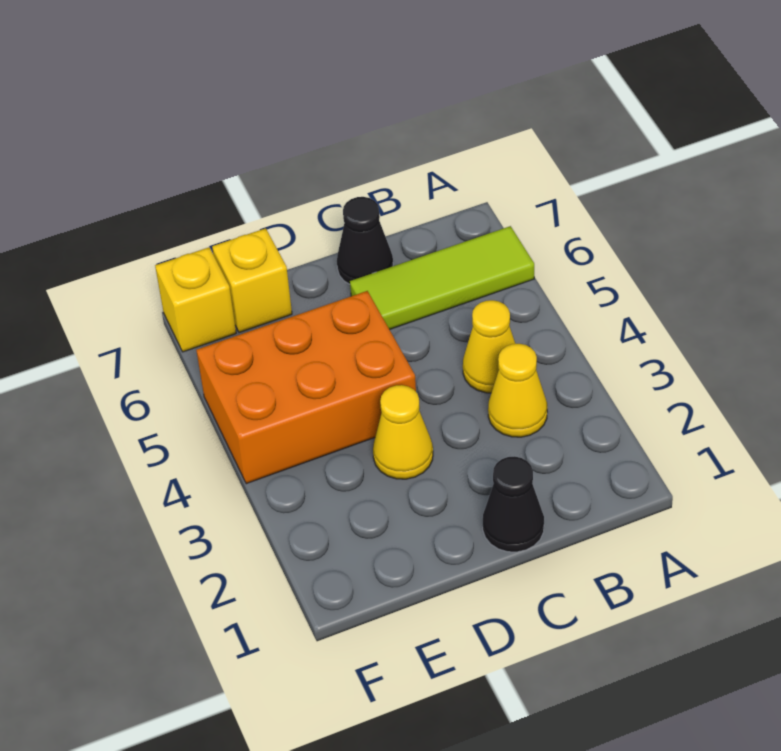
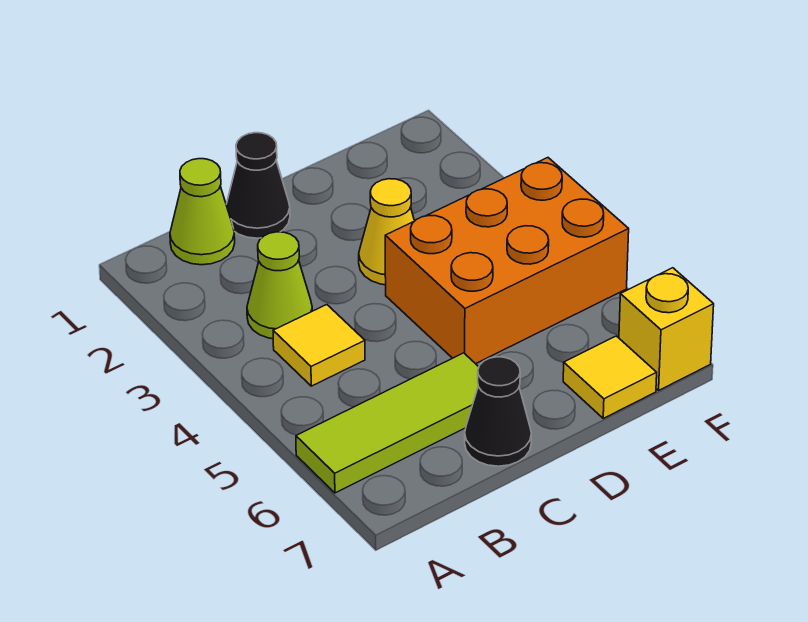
none -> lime 1x1 cone [170,159,235,265]
yellow 1x1 cone [488,344,547,437] -> lime 1x1 cone [247,232,312,339]
yellow 1x1 cone [463,300,515,393] -> yellow 1x1 tile [273,305,365,386]
yellow 1x1 brick [212,228,292,333] -> yellow 1x1 tile [563,336,657,418]

